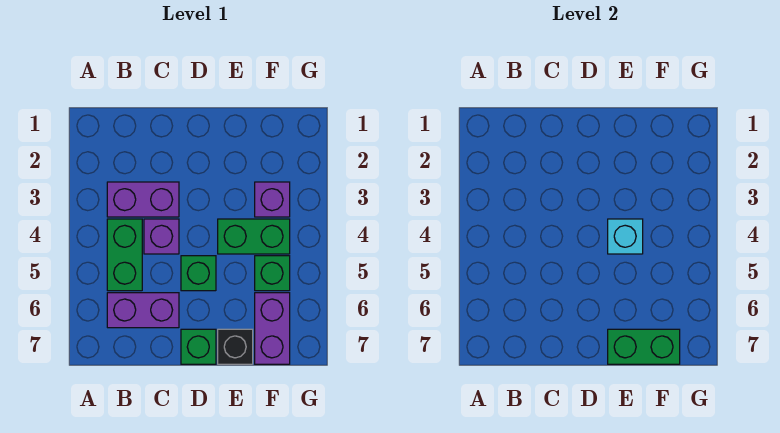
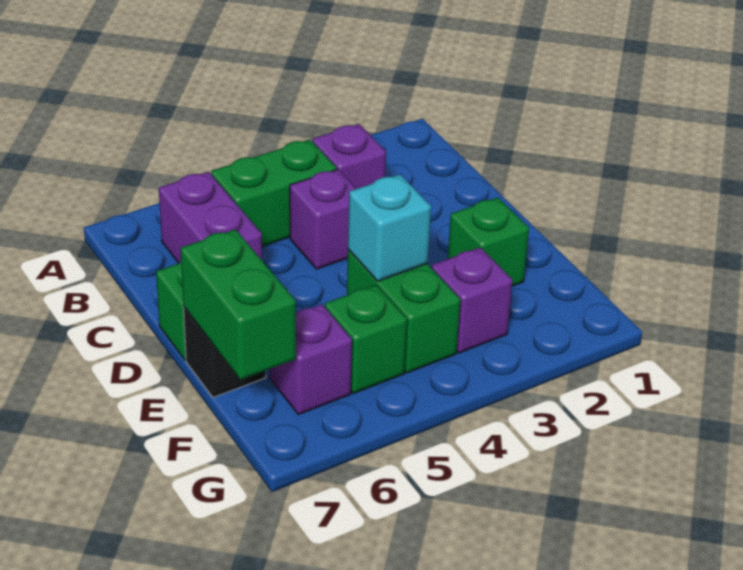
purple 1x2 brick [107,182,179,217] -> purple 1x1 brick [312,124,386,189]
green 1x1 brick [181,256,216,291] -> green 1x1 brick moved to [448,197,529,286]
purple 1x2 brick [255,293,290,364] -> purple 1x1 brick [270,304,352,415]

